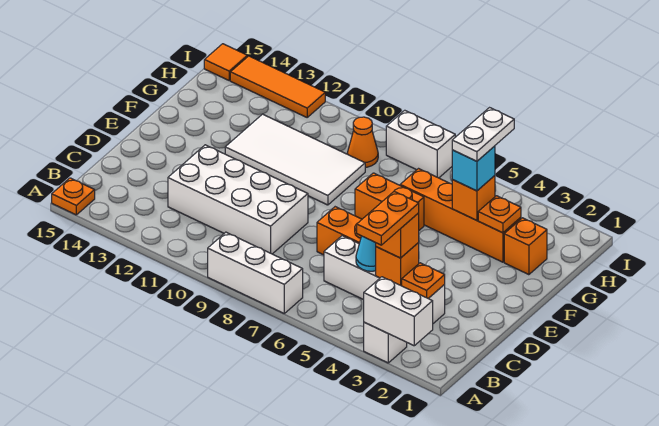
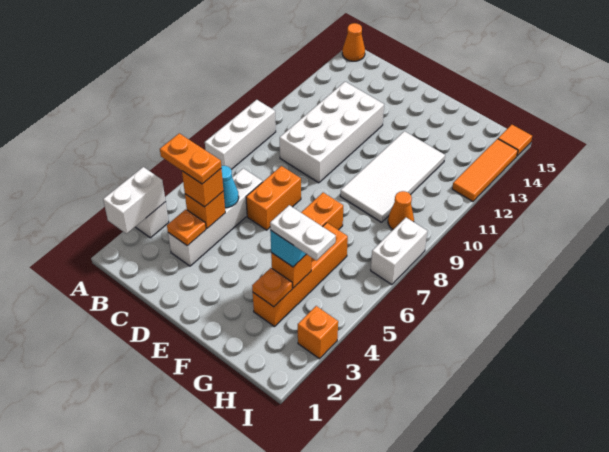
orange 1x1 plate [52,178,95,215] -> orange 1x1 cone [342,23,365,61]
orange 1x1 brick [504,218,547,275] -> orange 1x1 brick moved to [298,306,338,359]

